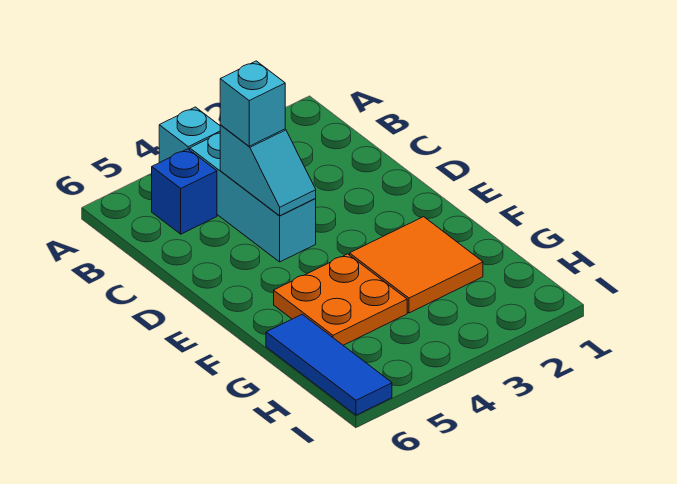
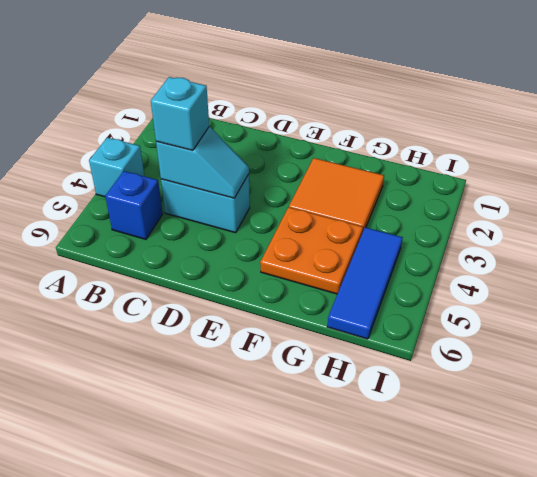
cyan 1x3 brick [190,133,316,262] -> cyan 1x2 brick [161,174,250,233]
blue 1x3 tile [266,314,392,415] -> blue 1x3 tile turned to [327,227,403,339]

